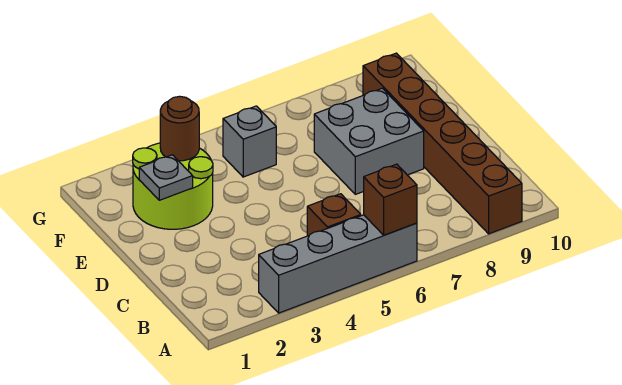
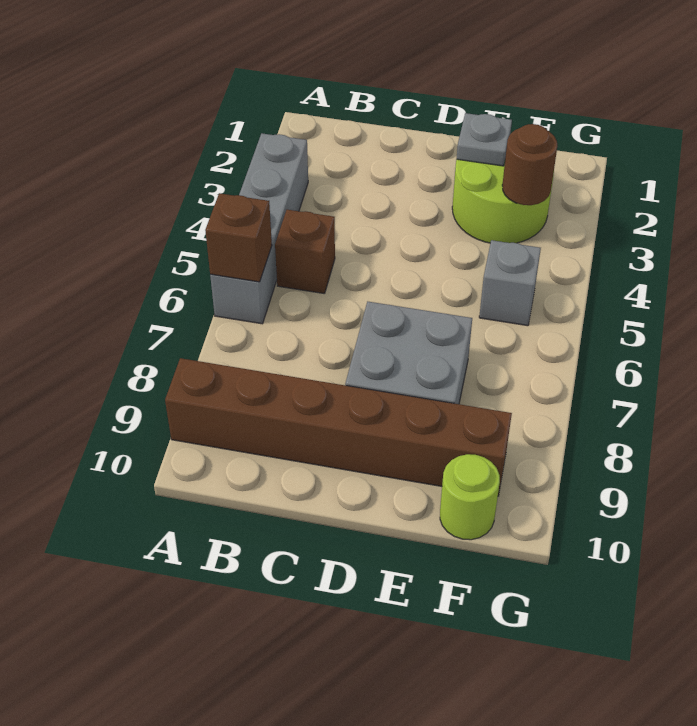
none -> lime 1x1 round brick [440,454,500,540]

